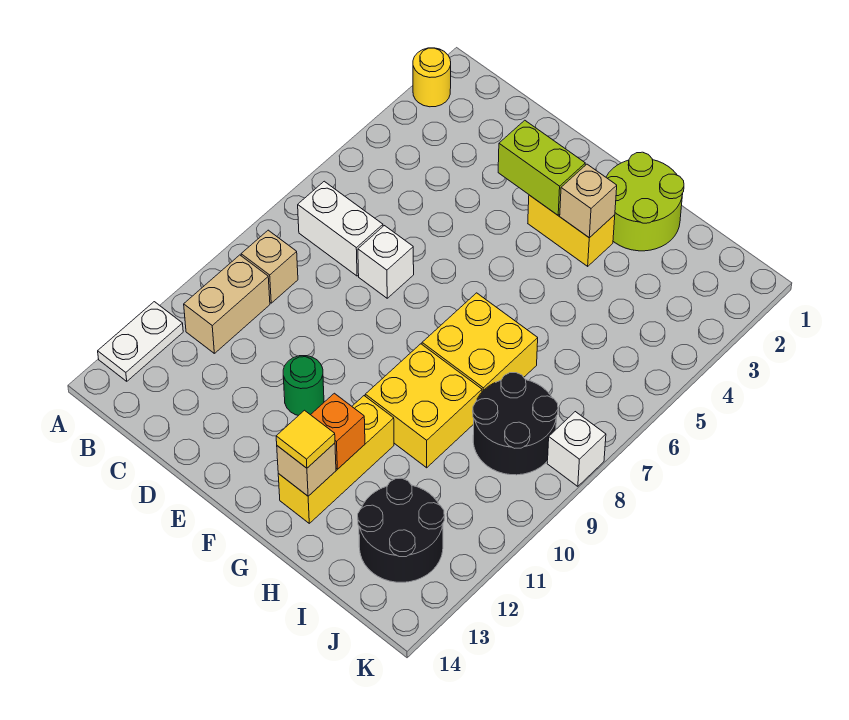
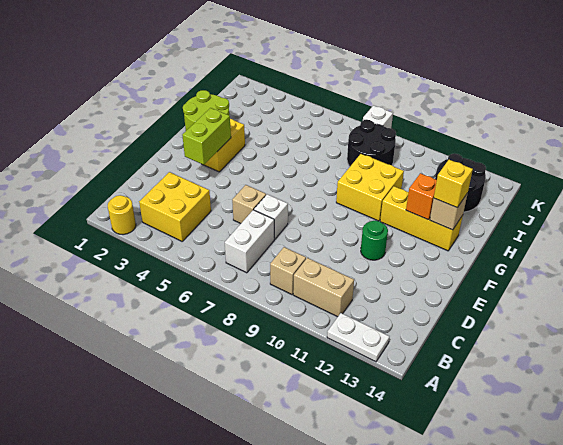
tan 1x1 brick [560,164,617,238] -> tan 1x1 brick moved to [232,185,266,224]
yellow 2x2 brick [422,293,538,392] -> yellow 2x2 brick moved to [139,172,211,241]
yellow 1x1 tile [276,410,335,468] -> yellow 1x1 brick [434,160,473,208]

